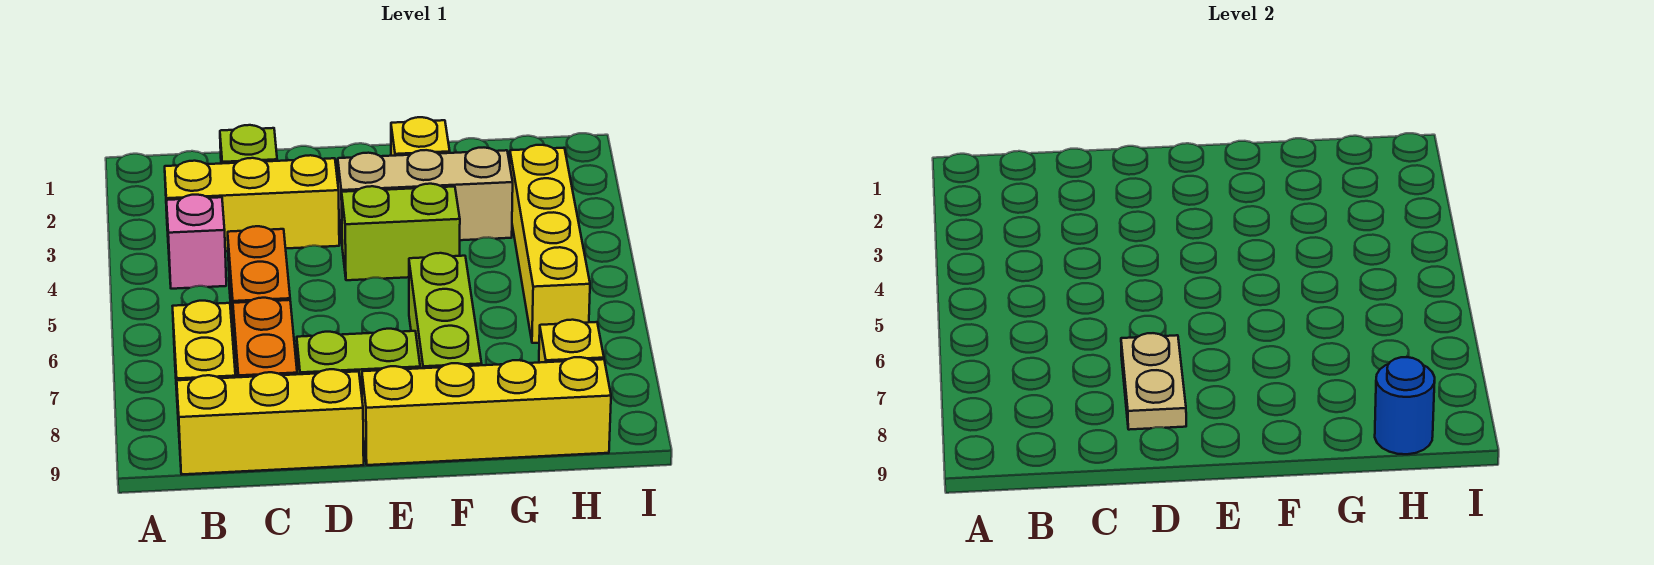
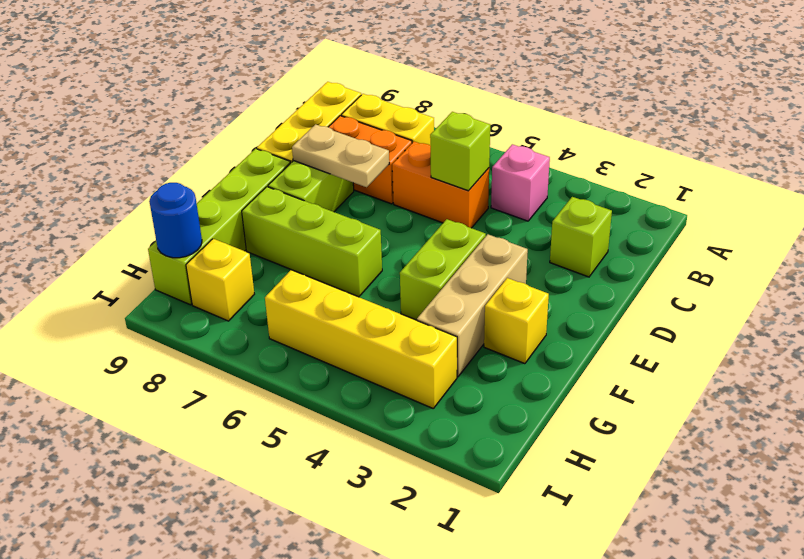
yellow 1x3 brick [165,155,339,251] -> none
none -> lime 1x1 brick [430,112,490,191]
yellow 1x4 brick [362,357,611,465] -> lime 1x4 brick [148,149,290,305]

